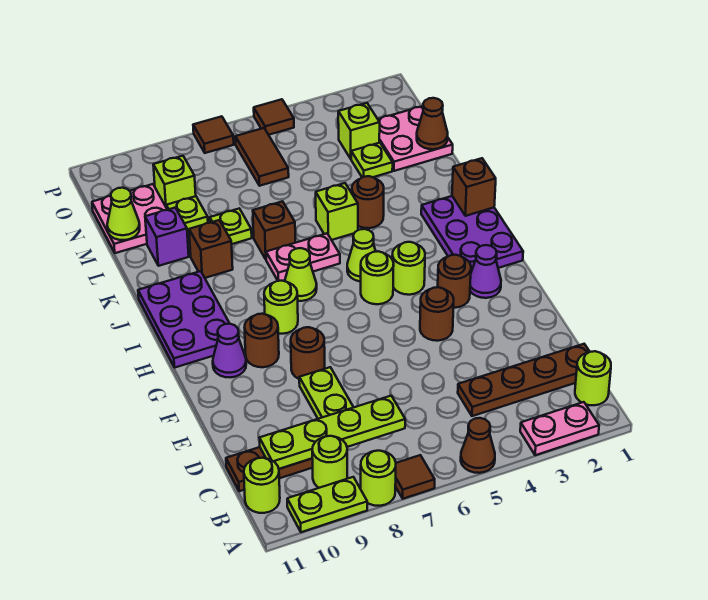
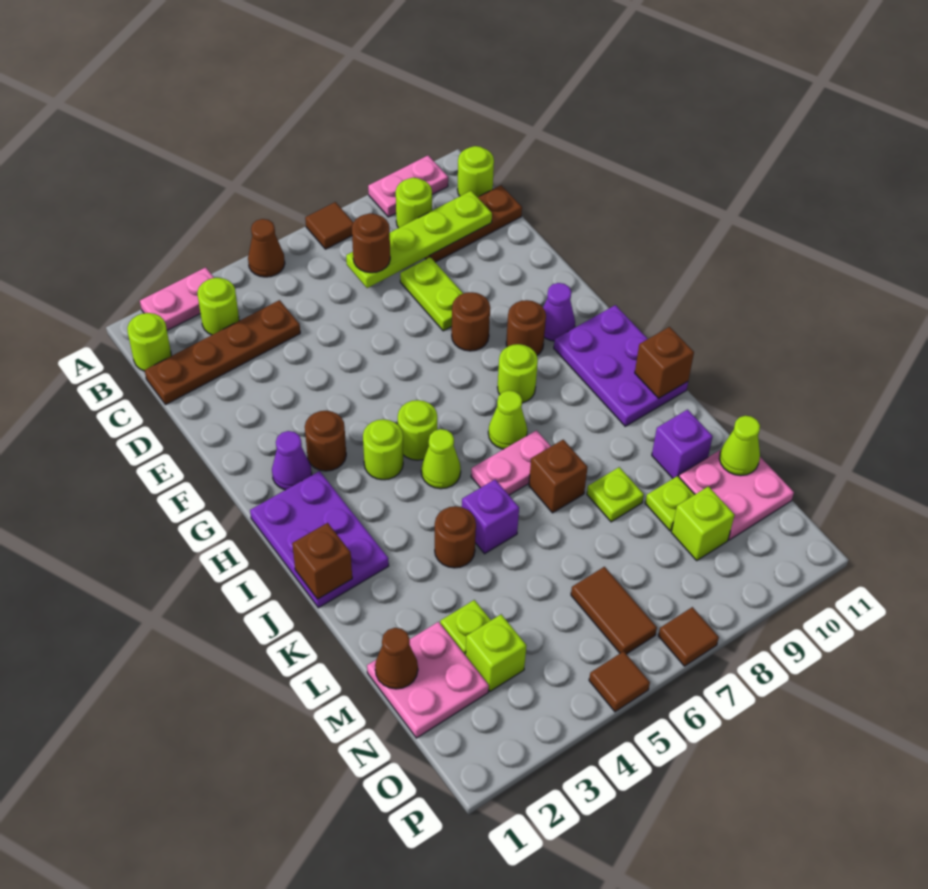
lime 1x1 round brick [361,451,396,506] -> lime 1x1 round brick moved to [197,278,239,335]
lime 1x2 plate [287,477,367,532] -> pink 1x2 plate [368,156,448,217]
brown 1x1 round brick [420,287,454,341] -> brown 1x1 round brick moved to [352,213,390,273]
lime 1x1 brick [316,183,358,240] -> purple 1x1 brick [462,480,519,554]
brown 1x1 brick [189,220,233,278] -> brown 1x1 brick moved to [635,327,694,398]

